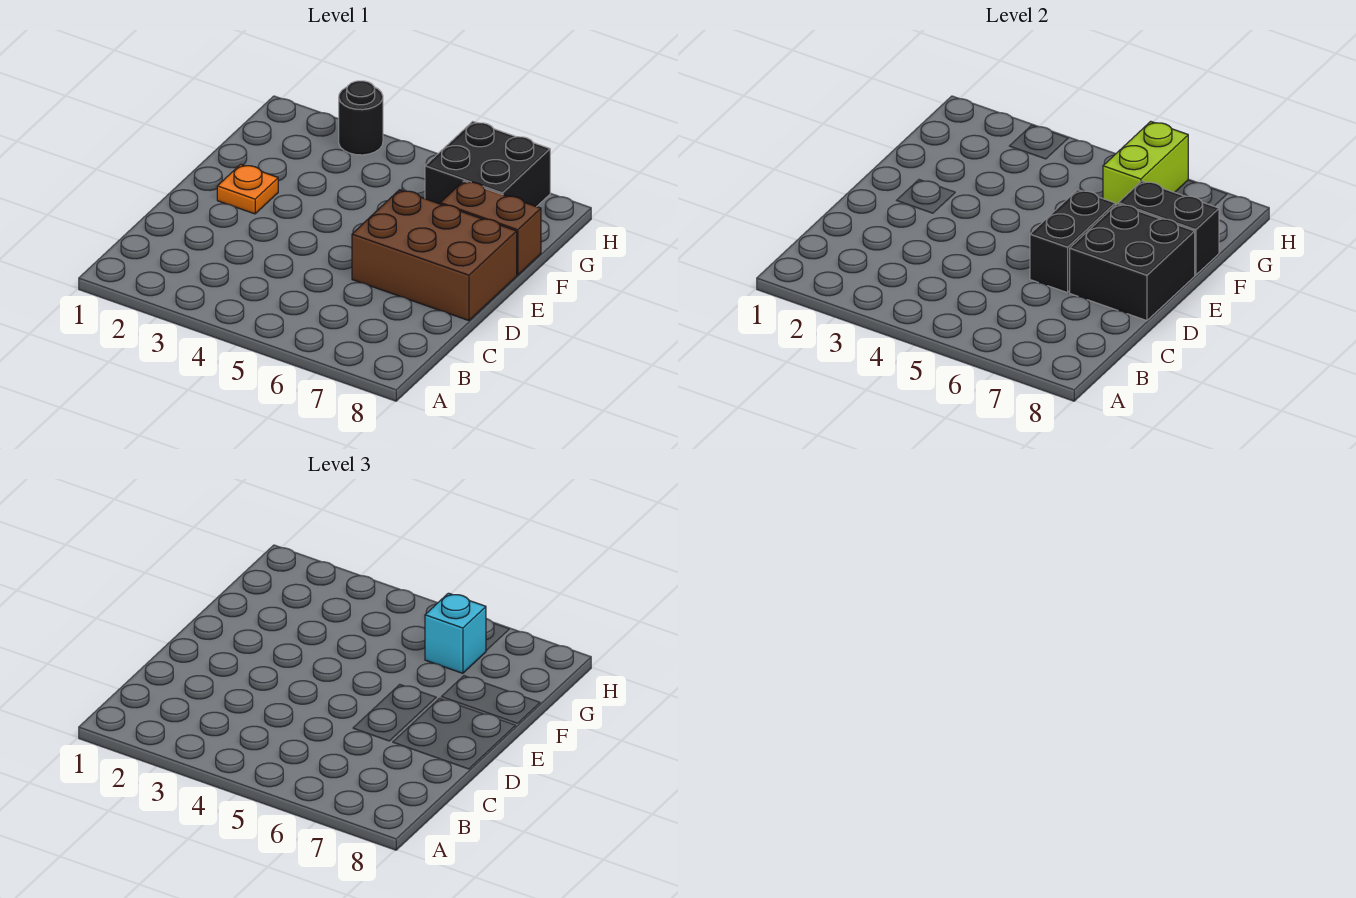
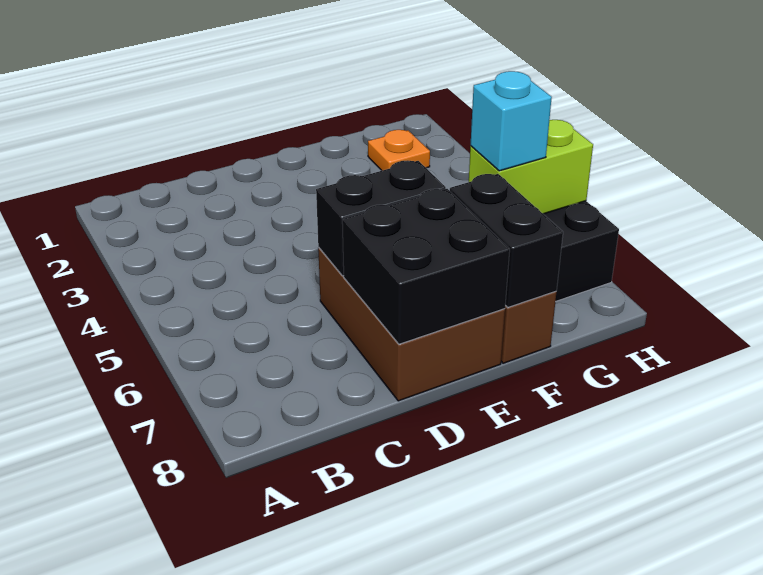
orange 1x1 plate [217,164,278,214] -> orange 1x1 plate moved to [368,130,430,170]
black 1x1 round brick [339,81,383,155] -> none

